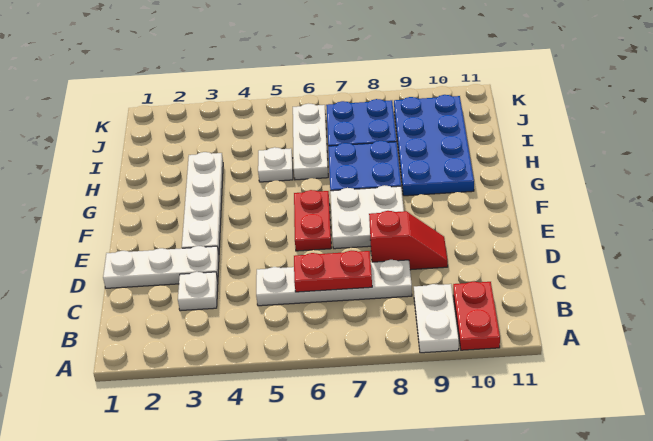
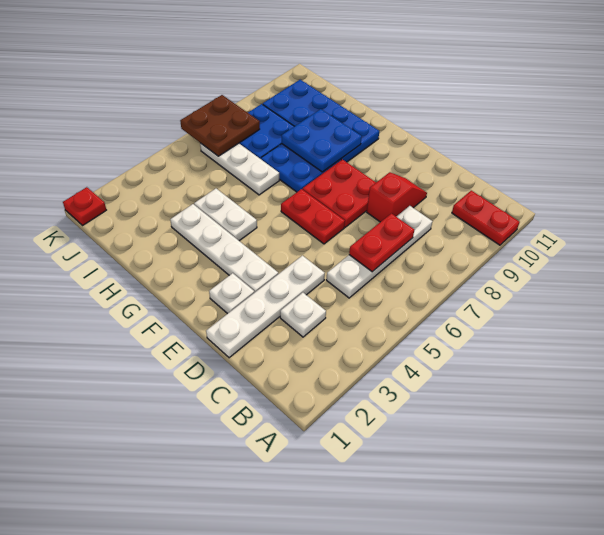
white 1x2 plate [414,284,459,353] -> white 1x2 plate moved to [194,189,257,241]
white 1x3 plate [103,246,219,288] -> white 1x4 plate [206,256,325,358]
white 2x2 plate [330,185,404,249] -> red 2x2 plate [303,159,376,227]
none -> blue 2x2 plate [282,109,362,172]
white 1x1 plate [258,147,293,182] -> white 1x1 plate moved to [209,273,254,314]
none -> brown 2x2 plate [180,95,260,156]
none -> red 1x1 plate [63,187,106,225]

